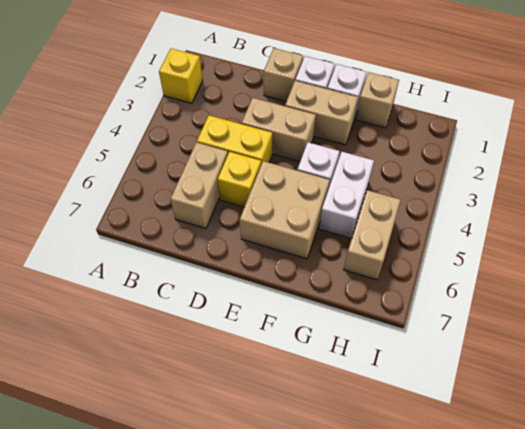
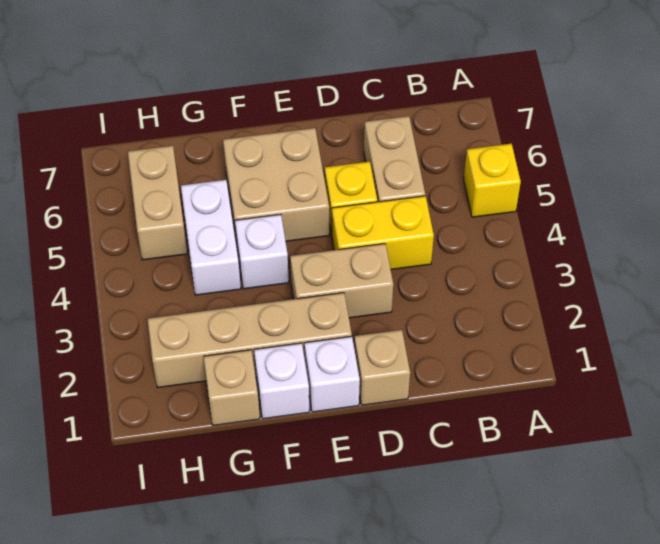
yellow 1x1 brick [159,49,203,103] -> yellow 1x1 brick moved to [464,144,521,217]
tan 1x2 brick [285,81,358,145] -> tan 1x4 brick [148,293,352,388]

